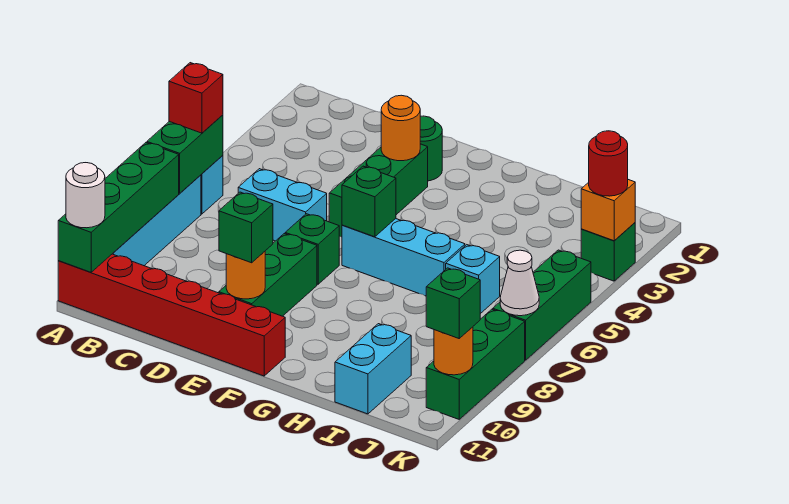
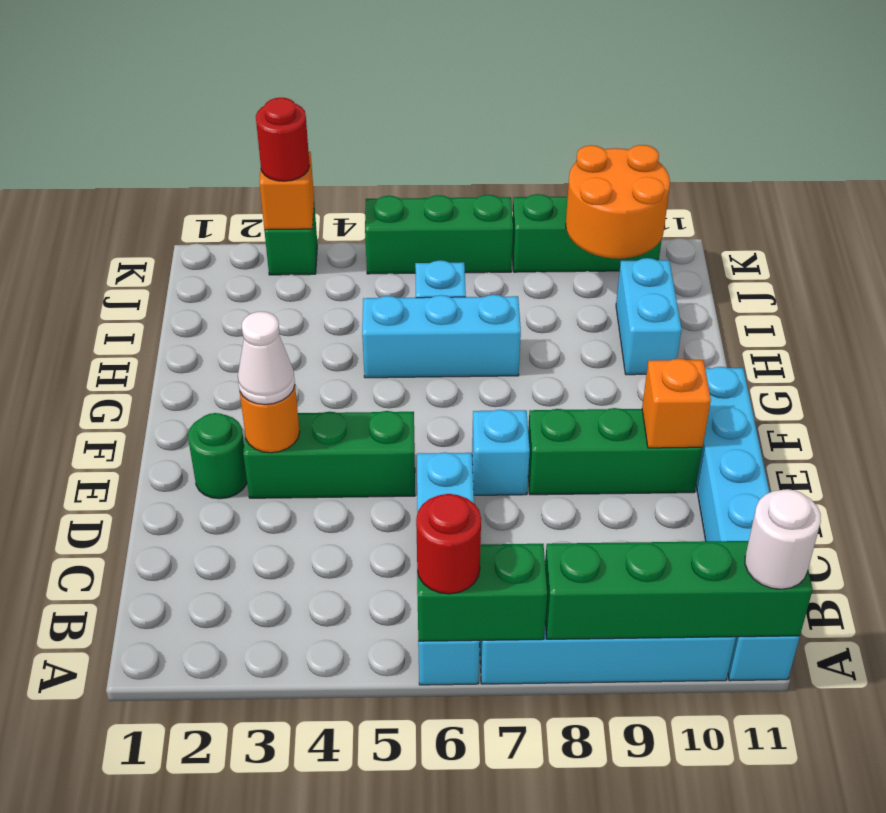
red 1x1 brick [169,63,223,133] -> red 1x1 round brick [416,494,481,594]
red 1x6 brick [58,254,285,376] -> cyan 1x6 brick [696,367,800,681]
green 1x1 brick [285,214,339,284] -> cyan 1x1 brick [472,410,530,495]
orange 1x1 round brick [226,252,265,299] -> orange 1x1 brick [642,359,711,448]
green 1x1 brick [219,192,273,263] -> none
cyan 1x3 brick [342,219,465,296] -> cyan 1x3 brick turned to [362,295,521,378]
green 1x1 brick [342,166,396,237] -> none
cyan 1x2 brick [335,324,411,414] -> cyan 1x2 brick turned to [616,258,682,375]
white 1x1 cone [500,250,539,316] -> white 1x1 cone moved to [238,312,295,405]
orange 1x1 round brick [434,327,473,375] -> orange 2x2 round brick [566,145,670,259]
green 1x1 brick [426,268,480,338] -> none

